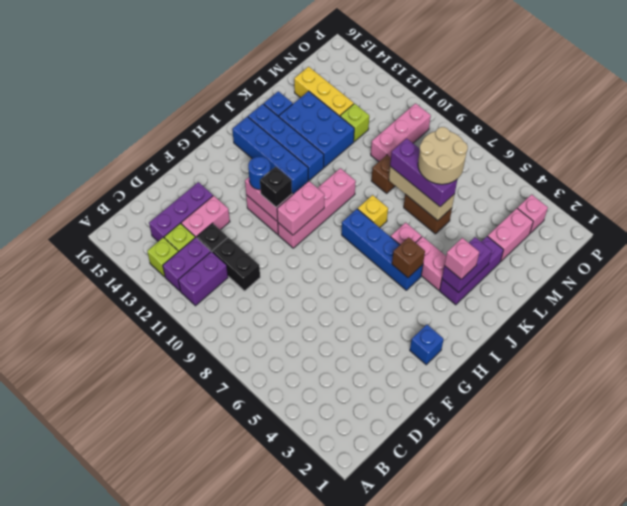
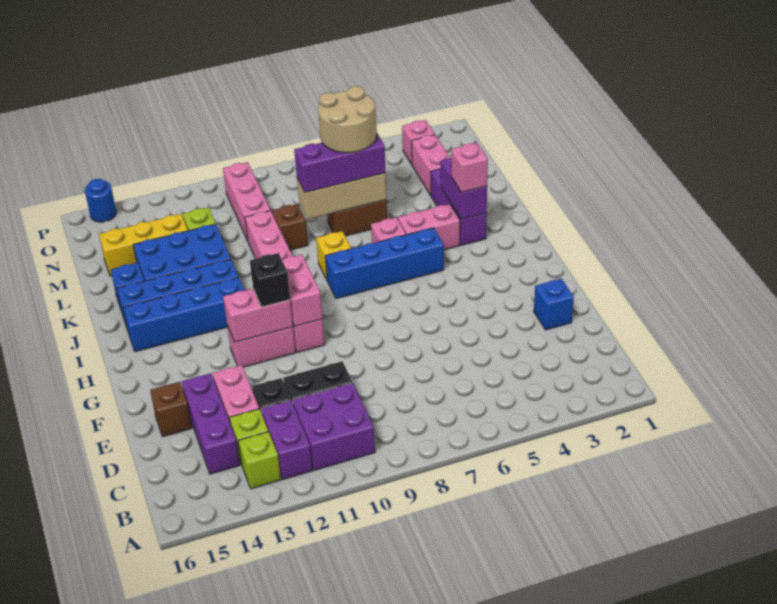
purple 1x2 brick [178,251,228,306] -> purple 2x2 brick [293,383,375,470]
blue 1x1 brick [410,325,444,365] -> blue 1x1 brick moved to [534,279,574,330]
pink 1x4 brick [278,168,356,248] -> pink 1x6 brick [245,211,325,353]
blue 1x1 round brick [248,156,271,190] -> blue 1x1 round brick moved to [85,179,116,222]
brown 1x1 brick [392,237,425,278] -> brown 1x1 brick moved to [150,382,192,437]

